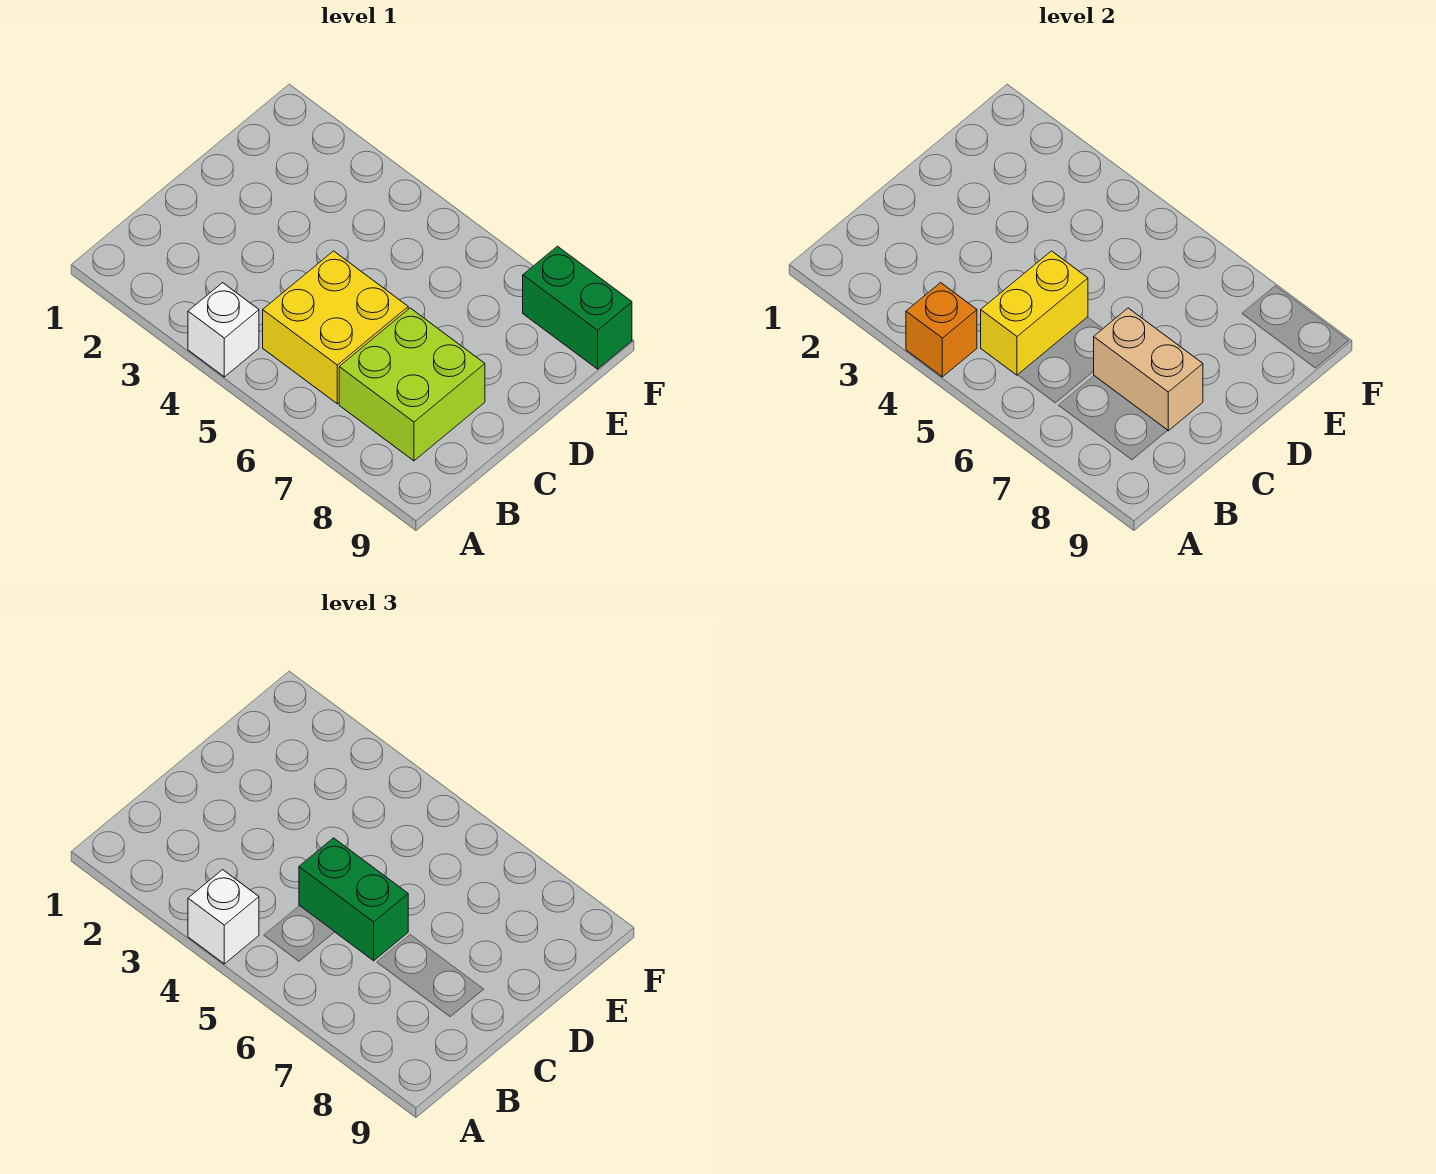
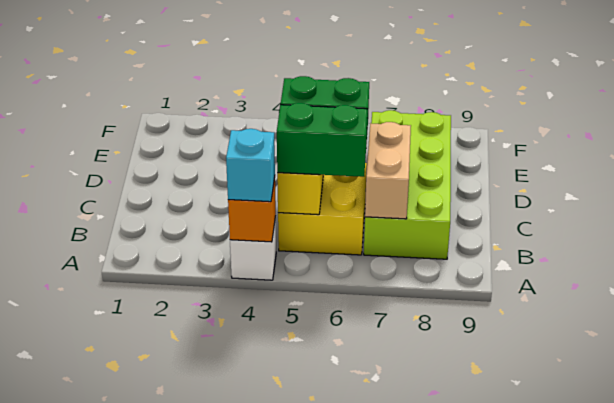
white 1x1 brick [188,870,259,964] -> cyan 1x1 brick [226,129,275,202]
lime 2x2 brick [339,308,485,461] -> lime 2x4 brick [364,110,451,259]
tan 1x2 brick [1093,308,1203,431] -> tan 1x2 brick turned to [365,122,411,219]
green 1x2 brick [523,246,632,369] -> green 1x2 brick moved to [277,103,367,177]

